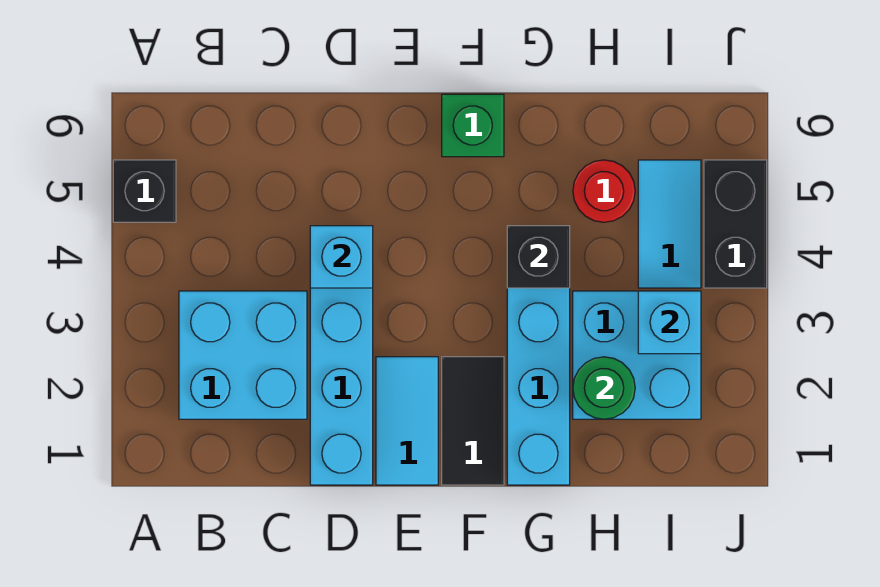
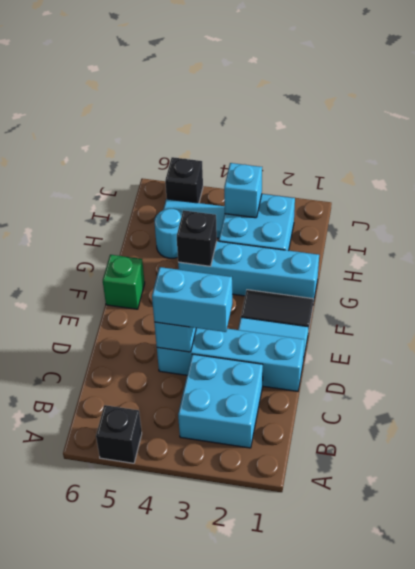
none -> cyan 1x2 brick [152,267,232,332]
green 1x1 round brick [573,357,635,419] -> none
red 1x1 round brick [573,160,635,222] -> cyan 1x1 round brick [155,209,183,258]
black 1x2 brick [704,160,767,288] -> black 1x1 brick [165,157,203,203]

